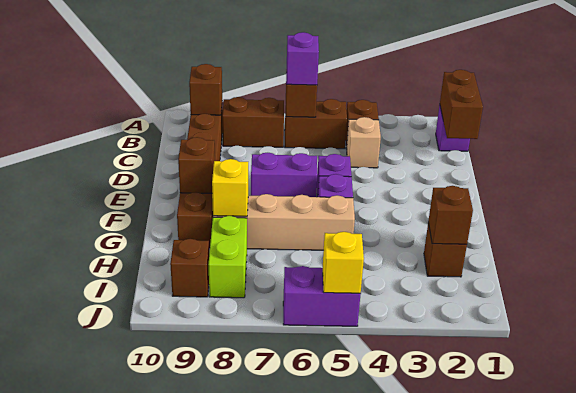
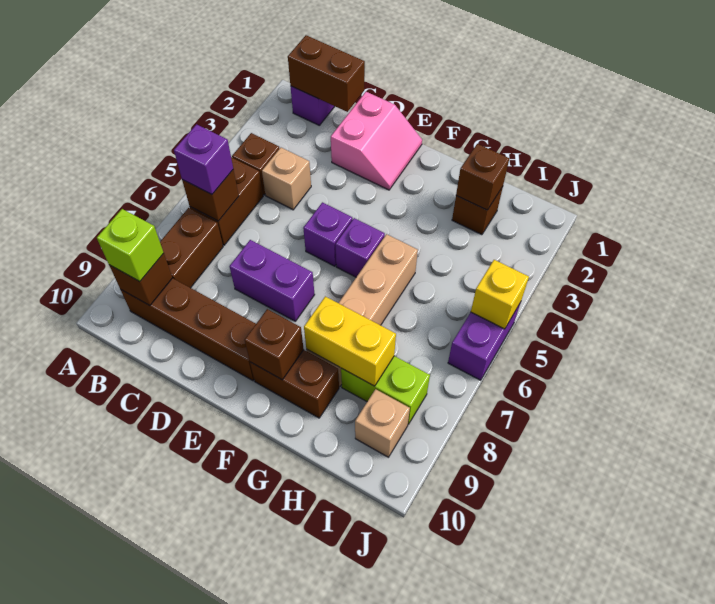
none -> lime 1x1 brick [97,209,164,281]
none -> pink 2x2 slope [331,92,422,190]
purple 1x2 brick [251,153,318,197] -> purple 1x2 brick turned to [230,240,315,321]
yellow 1x1 brick [212,159,248,216] -> yellow 1x2 brick [304,296,396,386]
brown 1x1 brick [170,239,209,297] -> tan 1x1 brick [355,389,410,457]

